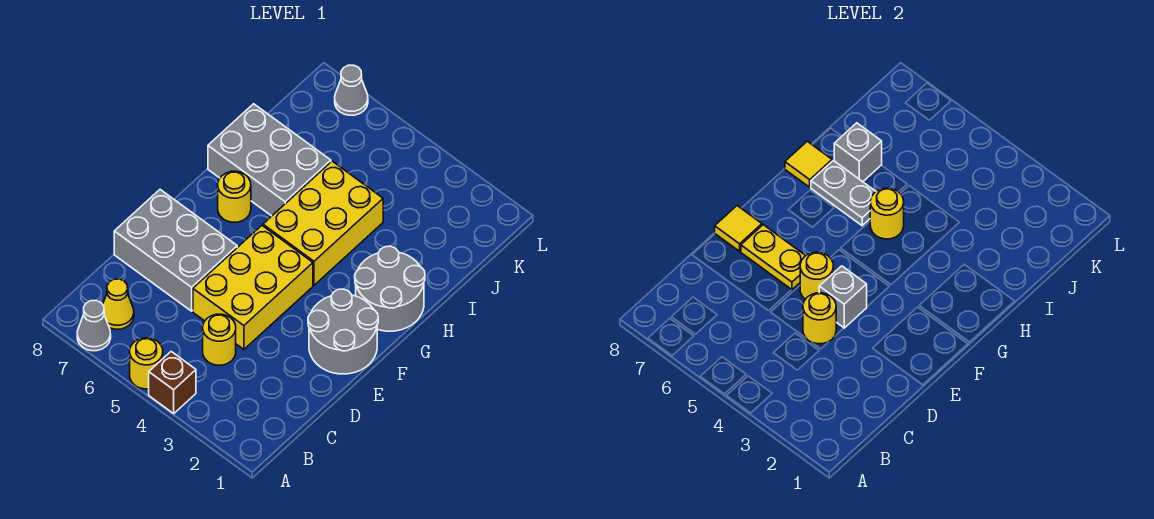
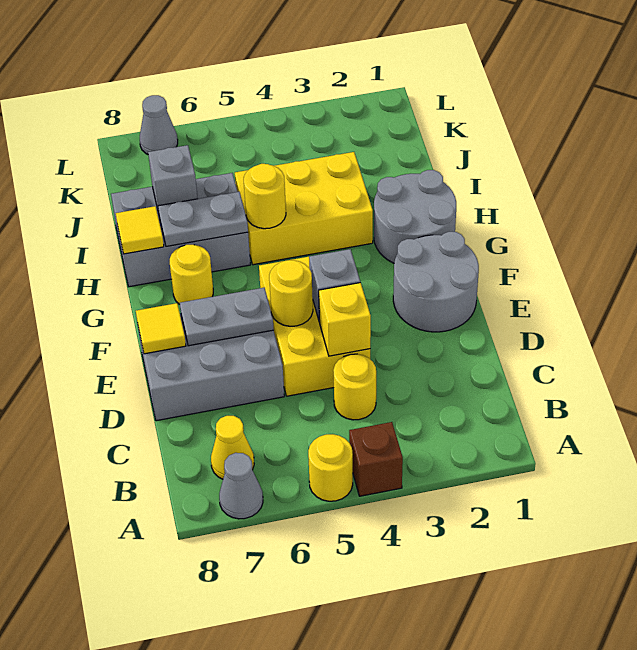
yellow 1x1 round brick [803,293,836,344] -> yellow 1x1 brick [319,283,371,356]
yellow 1x2 plate [741,225,806,290] -> grey 1x2 plate [180,287,274,346]
yellow 2x3 brick [263,161,383,285] -> yellow 2x3 brick turned to [235,152,373,265]

